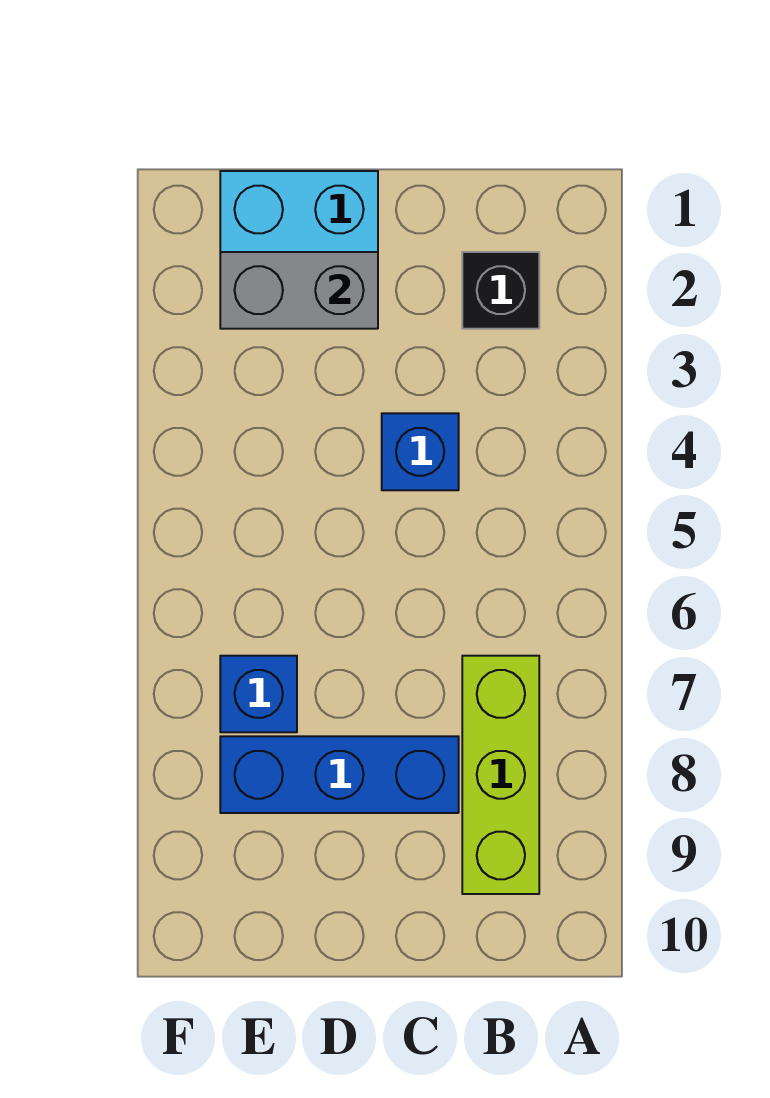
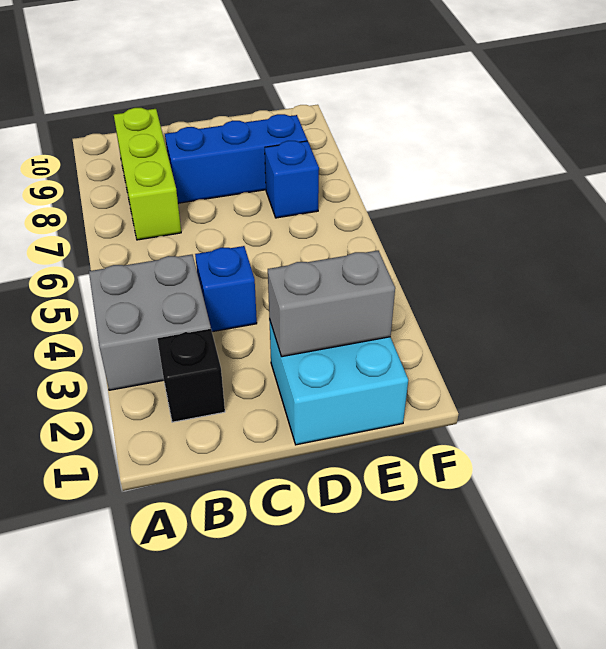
none -> grey 2x2 brick [89,255,211,390]

